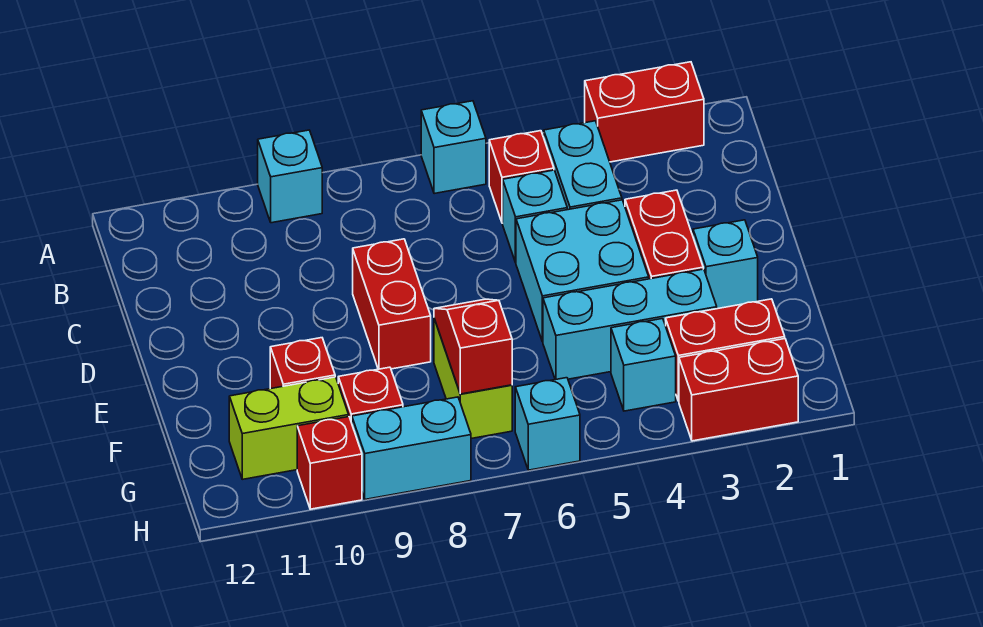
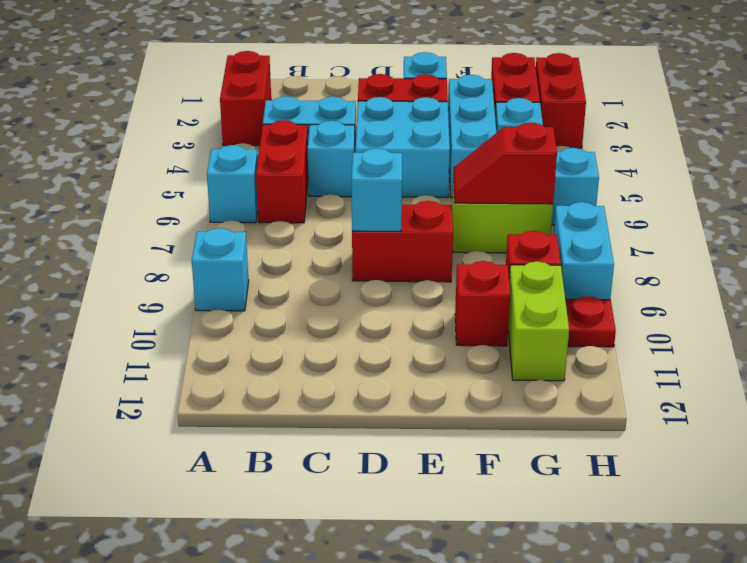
red 1x1 brick [489,131,554,223] -> red 1x2 brick [256,120,308,223]
none -> cyan 1x1 brick [352,148,402,232]
red 1x1 brick [297,417,362,509] -> red 1x1 plate [565,296,616,347]

